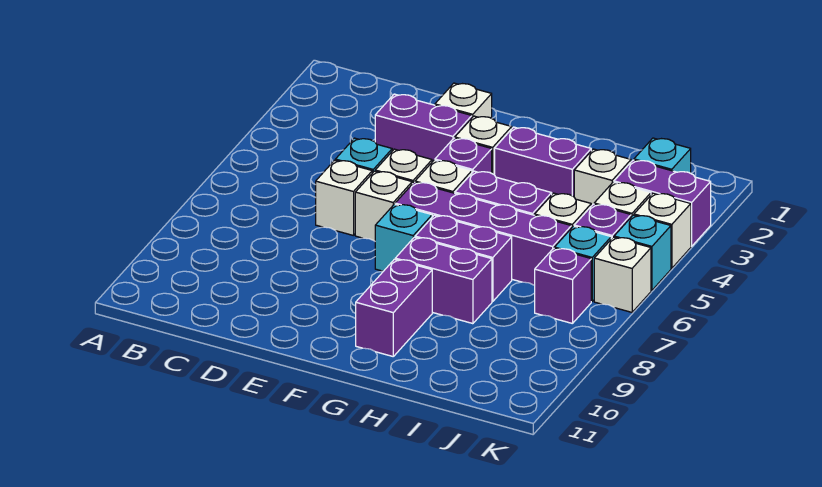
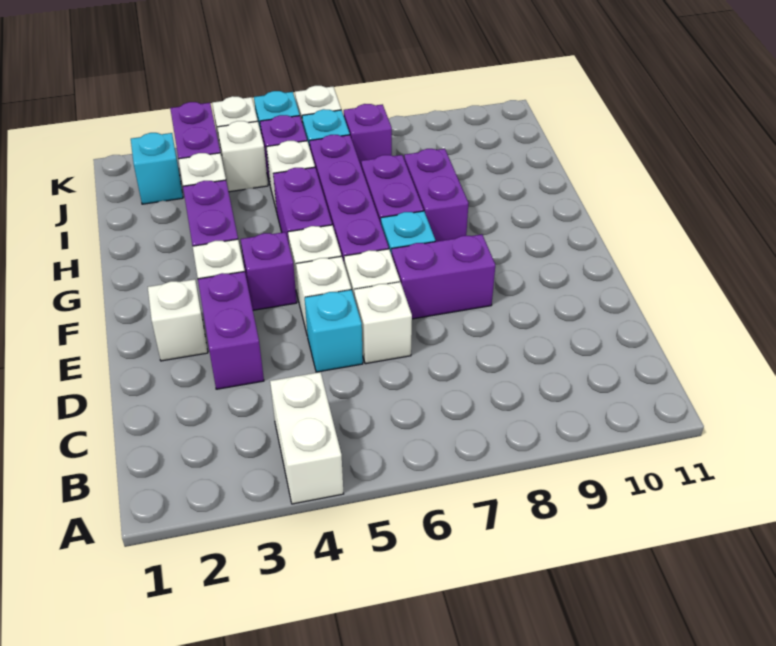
none -> white 1x2 brick [270,372,344,504]
purple 1x2 brick [356,259,432,356] -> purple 1x2 brick moved to [392,234,495,319]

